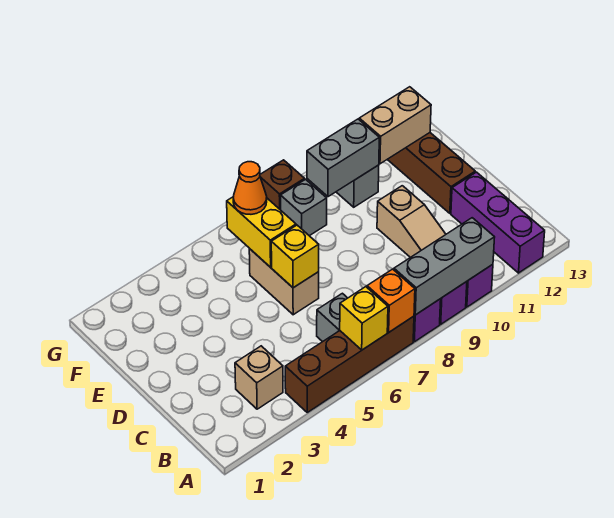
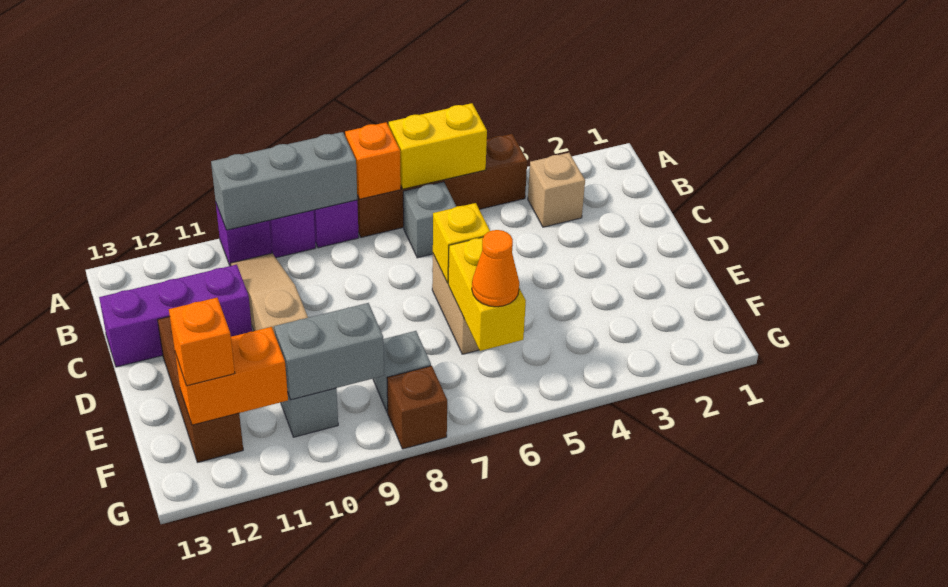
yellow 1x1 brick [340,287,388,350] -> yellow 1x2 brick [389,103,487,189]
purple 1x3 brick [451,172,545,273] -> purple 1x3 brick turned to [99,265,252,367]
tan 1x2 brick [359,87,431,164] -> orange 1x2 brick [175,327,288,425]
none -> orange 1x1 brick [169,298,235,386]

